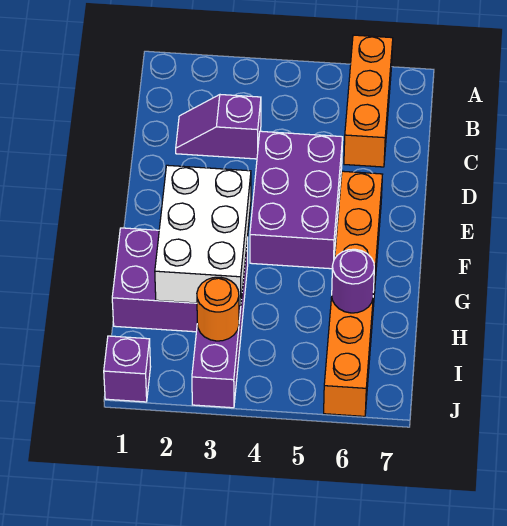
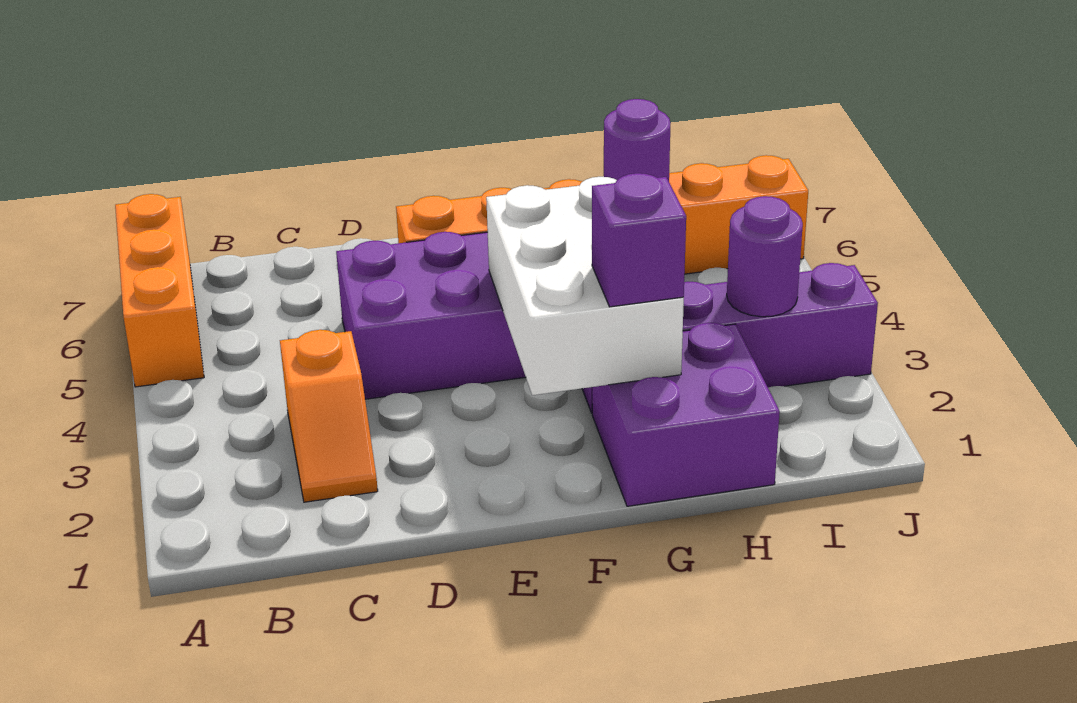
orange 1x3 brick [344,35,393,167] -> orange 1x3 brick turned to [115,194,204,387]
purple 1x2 slope [176,95,261,159] -> orange 1x2 slope [280,330,378,502]
white 2x3 brick [155,165,251,306] -> white 2x3 brick turned to [486,177,684,395]
orange 1x1 round brick [197,277,239,341] -> purple 1x1 round brick [727,196,803,317]
purple 1x1 brick [104,336,151,402] -> purple 1x1 brick moved to [592,173,686,307]

